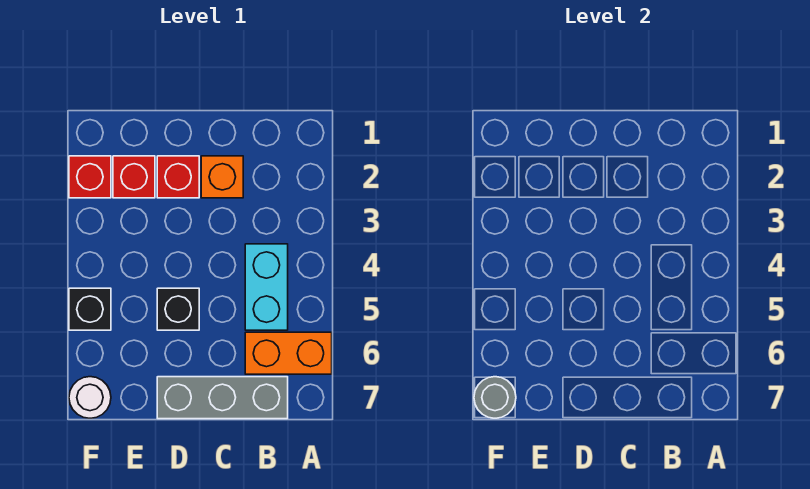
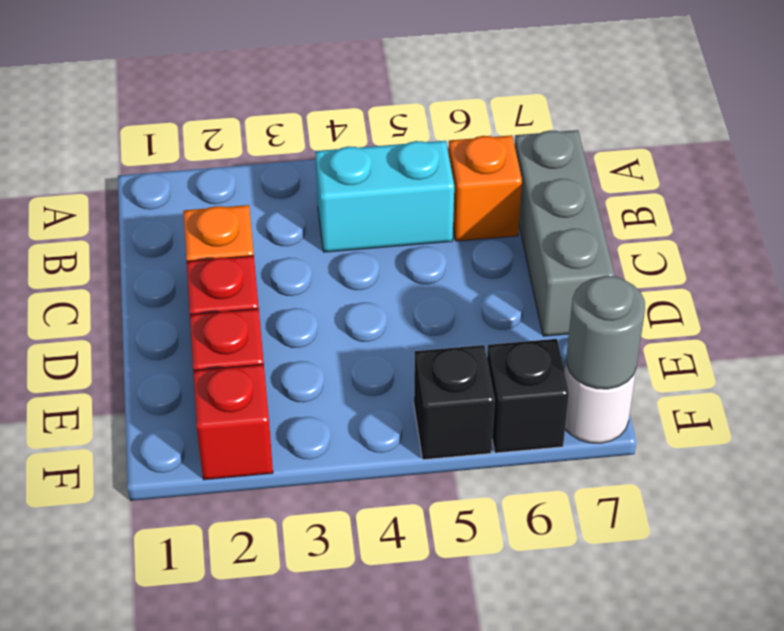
orange 1x2 brick [245,332,332,374] -> orange 1x1 brick [449,135,522,241]
black 1x1 brick [157,288,199,330] -> black 1x1 brick moved to [487,339,569,453]

